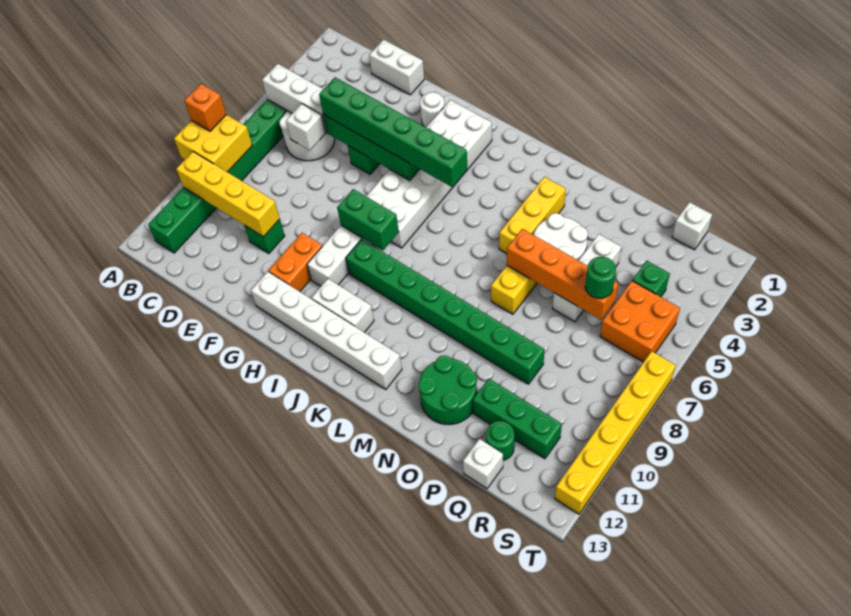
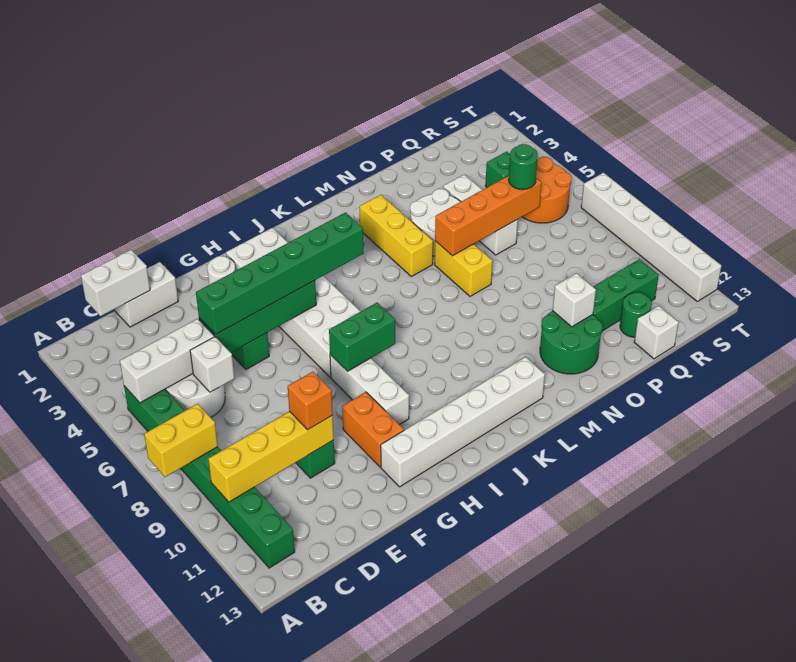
yellow 2x2 brick [174,115,252,172] -> yellow 1x2 brick [144,404,218,477]
orange 1x1 brick [184,84,227,131] -> orange 1x1 brick moved to [288,372,333,430]
green 1x8 brick [346,239,544,384] -> none
white 1x2 brick [312,279,374,333] -> white 1x2 brick moved to [81,250,150,316]
white 1x1 brick [672,202,712,250] -> white 1x1 brick moved to [553,273,596,327]
orange 2x2 brick [600,281,680,362] -> orange 2x2 round brick [523,157,572,223]
yellow 1x6 brick [555,351,676,514] -> white 1x6 brick [581,173,721,302]

